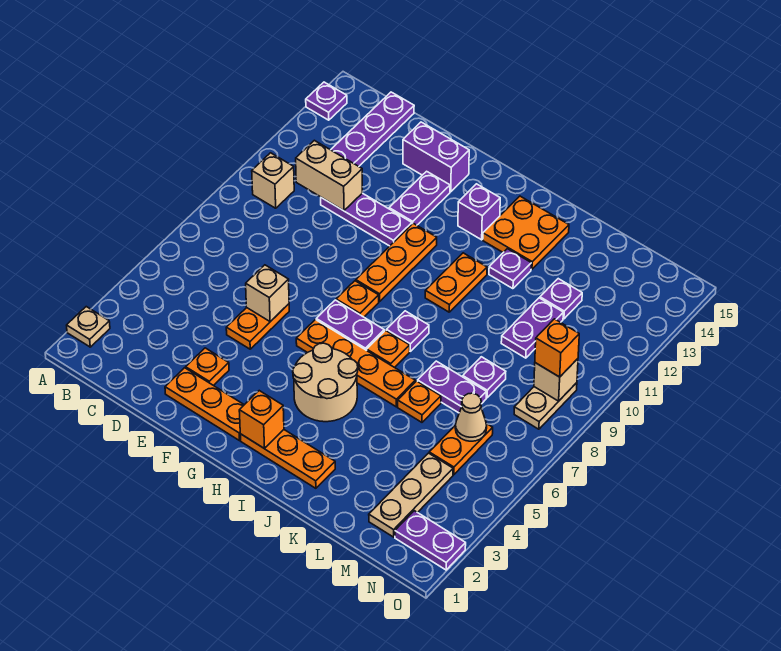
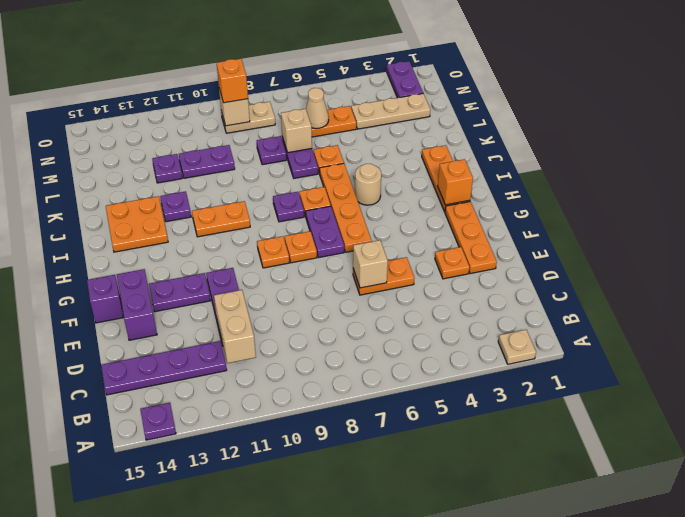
tan 1x1 brick [252,153,294,208] -> tan 1x1 brick moved to [281,109,312,153]
orange 1x3 plate [356,223,437,301] -> orange 1x1 plate [257,236,289,268]
tan 2x2 round brick [293,343,358,422] -> tan 1x1 round brick [355,164,381,205]
purple 1x1 brick [458,184,500,240] -> purple 1x1 brick moved to [87,275,123,323]

